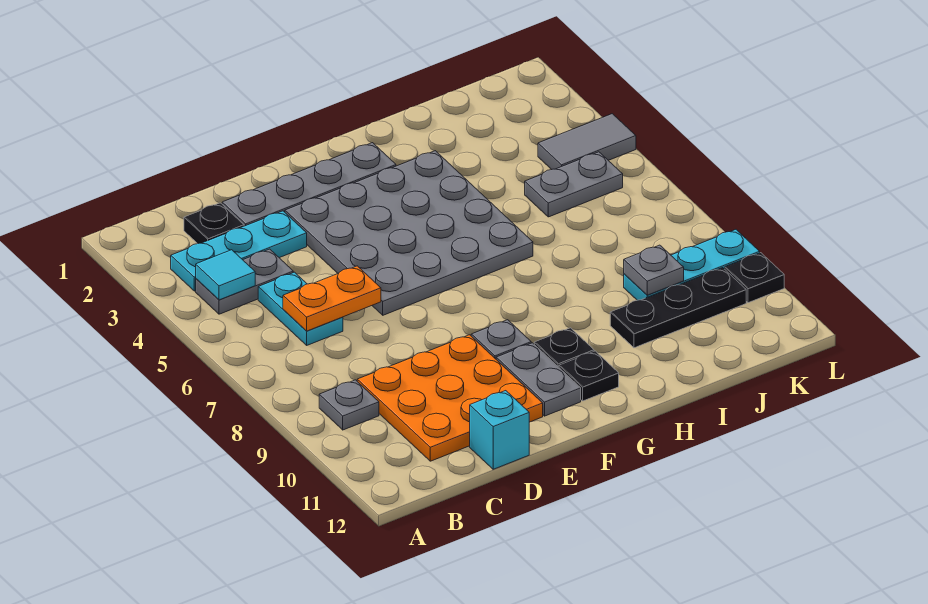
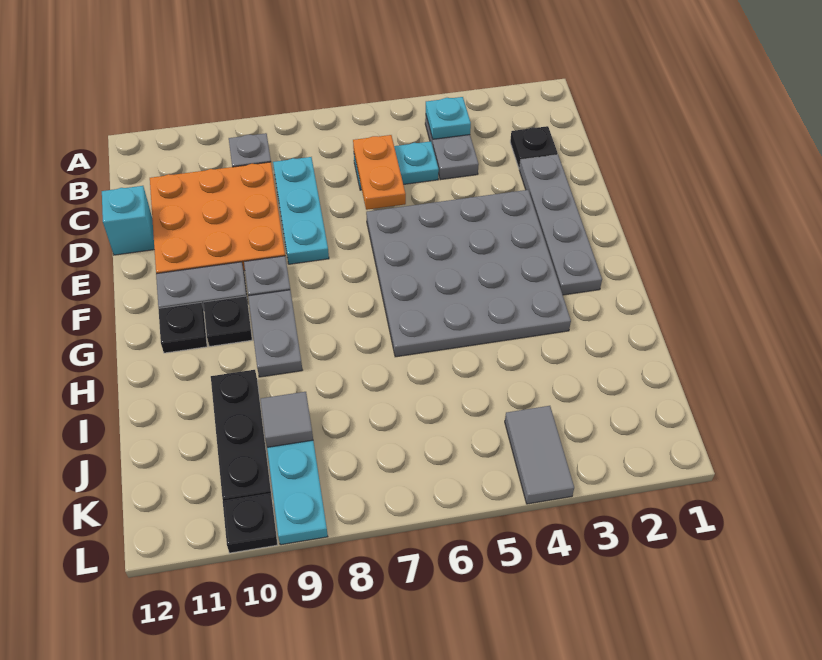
cyan 1x3 plate [171,211,307,291] -> cyan 1x3 plate moved to [273,157,329,264]
cyan 1x1 tile [196,250,255,300] -> cyan 1x1 plate [426,97,471,139]
grey 1x2 plate [525,152,623,217] -> grey 1x2 plate moved to [248,290,302,377]
grey 1x1 plate [624,245,684,295] -> grey 1x1 tile [260,392,313,447]

